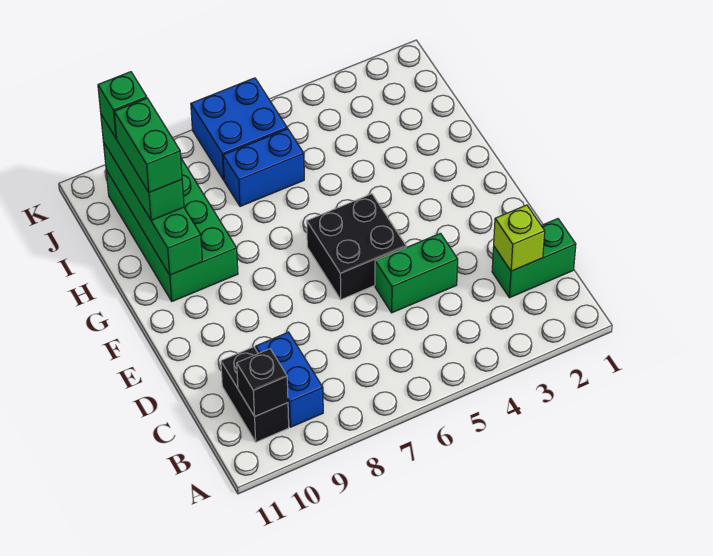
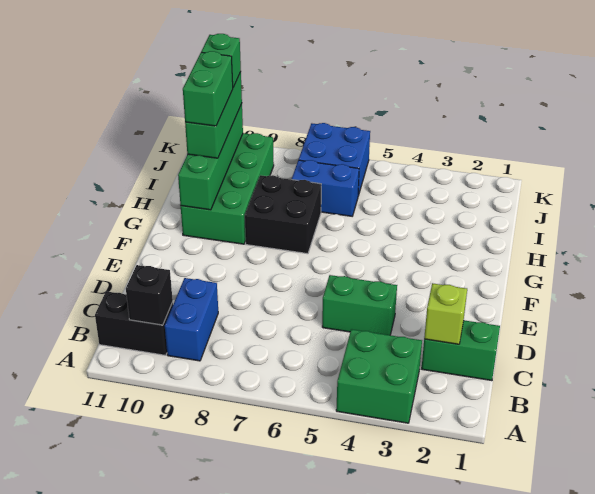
none -> green 2x2 brick [336,329,422,423]
black 1x2 brick [221,347,289,442] -> black 1x2 brick turned to [95,291,173,355]
black 2x2 brick [307,194,406,299] -> black 2x2 brick moved to [245,175,321,254]

